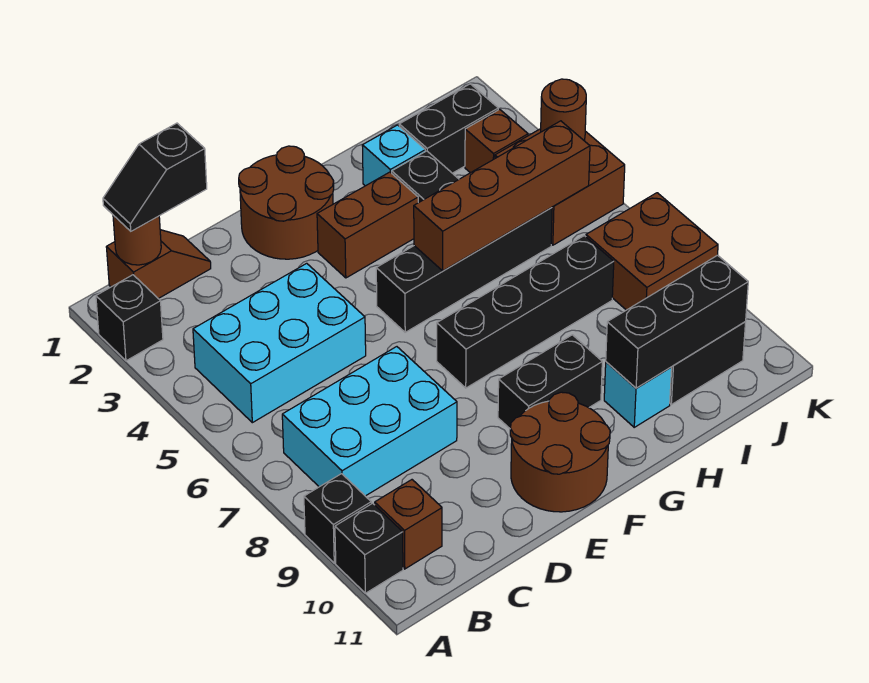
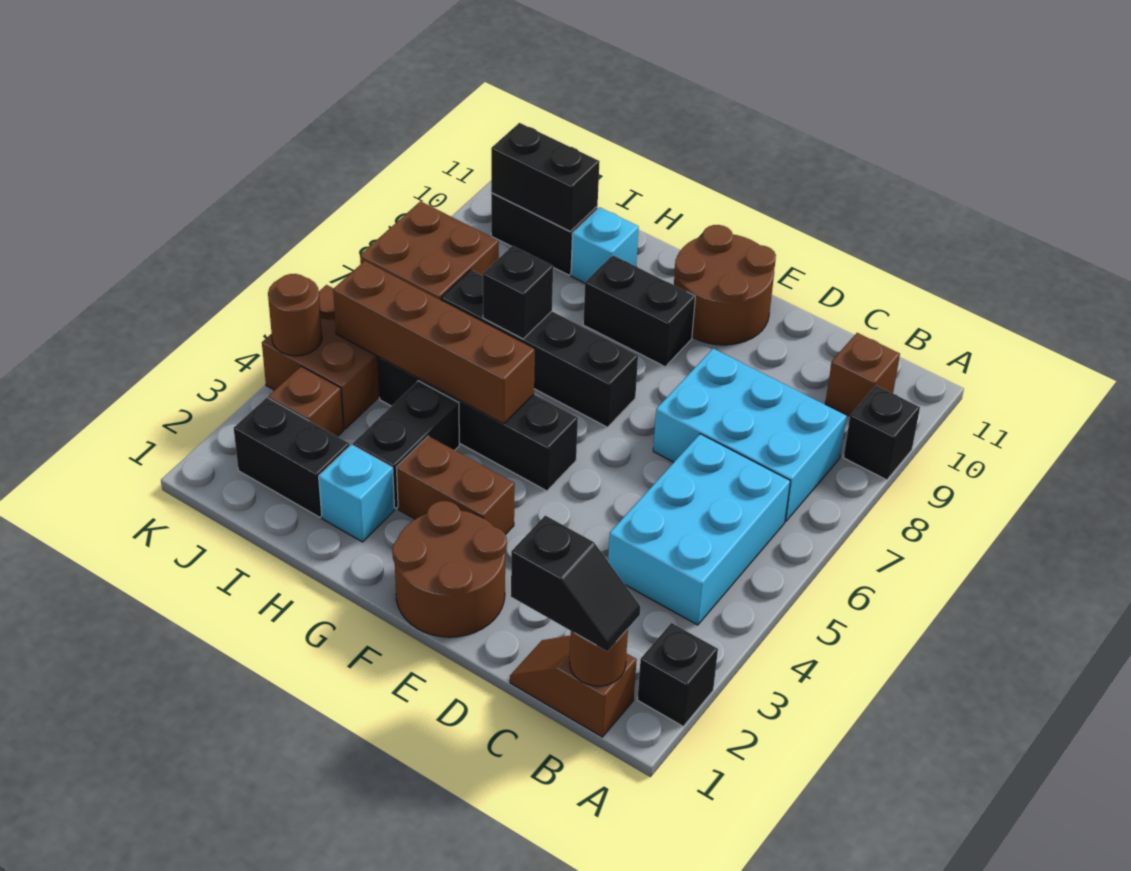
black 1x1 brick [335,503,403,593] -> black 1x1 brick moved to [483,246,553,339]
cyan 2x3 brick [193,263,366,423] -> cyan 2x3 brick turned to [608,434,790,625]
black 1x3 brick [606,255,748,388] -> black 1x2 brick [491,123,600,232]

